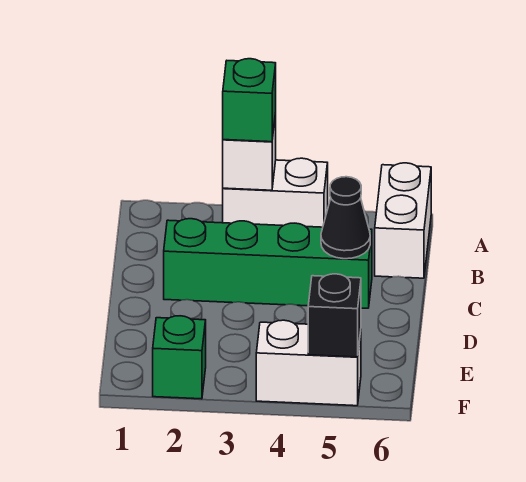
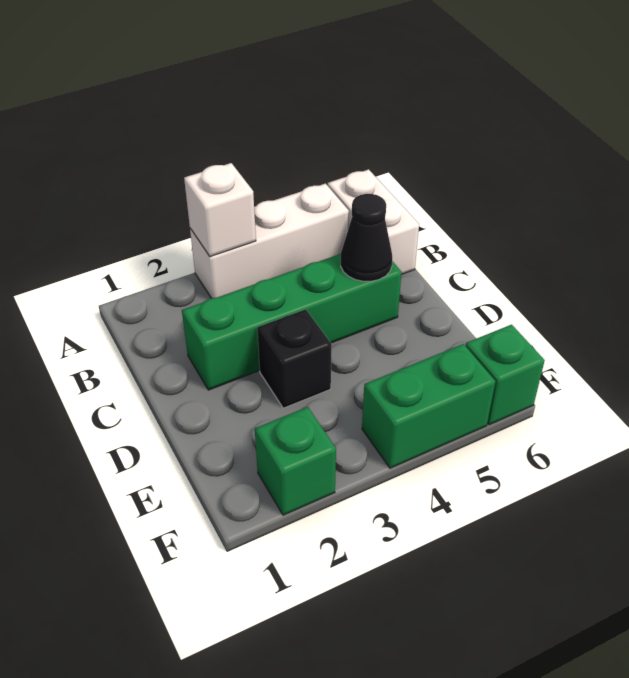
white 1x2 brick [223,158,328,227] -> white 1x3 brick [190,184,349,298]
green 1x1 brick [223,59,276,142] -> green 1x1 brick moved to [466,325,545,425]
white 1x2 brick [256,320,361,406] -> green 1x2 brick [362,344,495,468]
black 1x1 brick [308,274,361,357] -> black 1x1 brick moved to [257,309,332,408]

